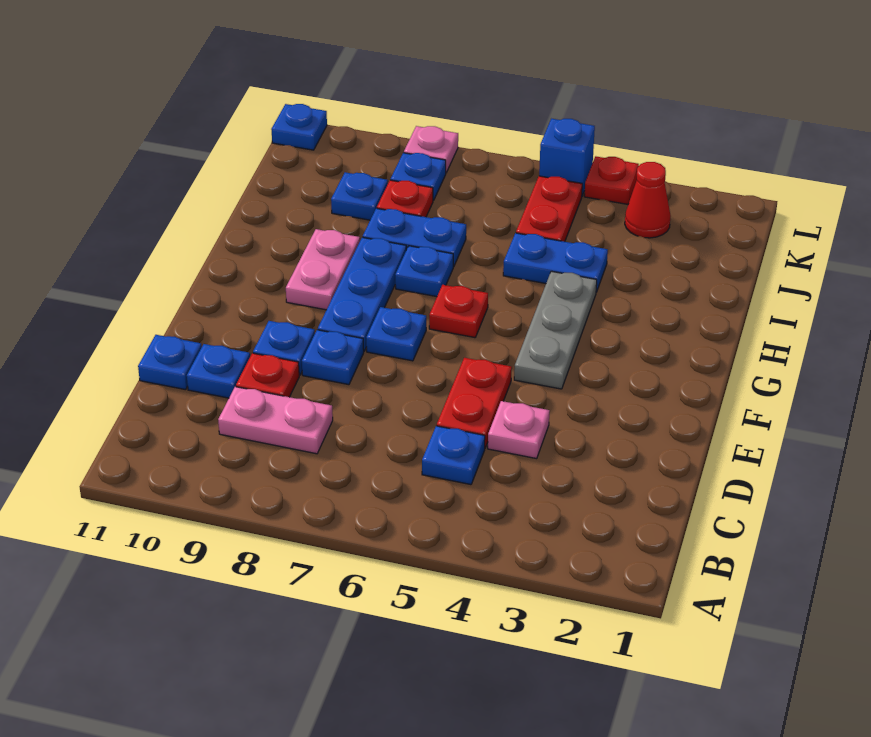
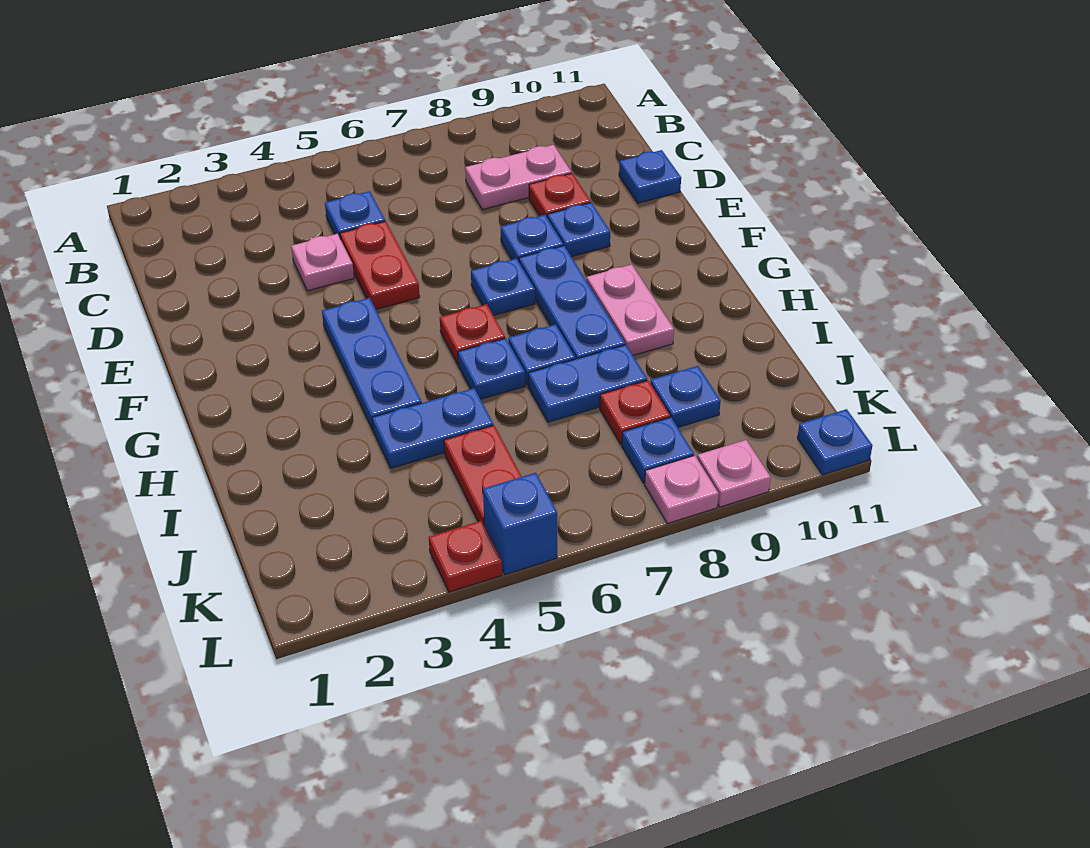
blue 1x1 plate [187,344,250,398] -> blue 1x1 plate moved to [458,338,525,399]
grey 1x3 plate [514,271,597,389] -> blue 1x3 plate [322,298,422,429]
red 1x1 cone [625,162,671,238] -> none
none -> pink 1x1 plate [697,440,771,507]

